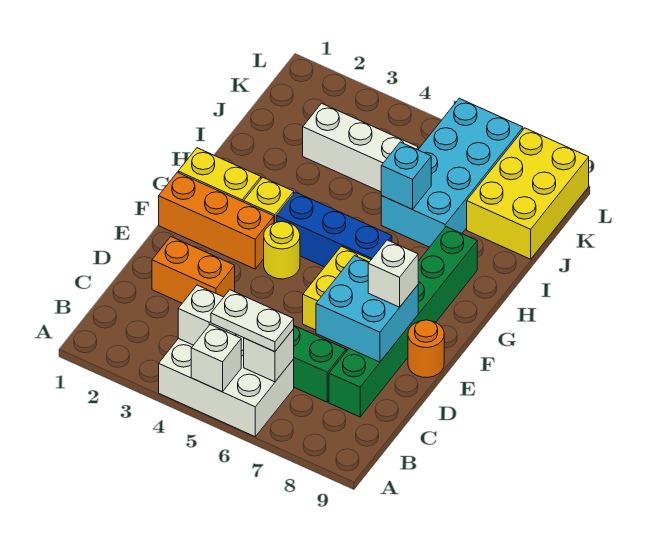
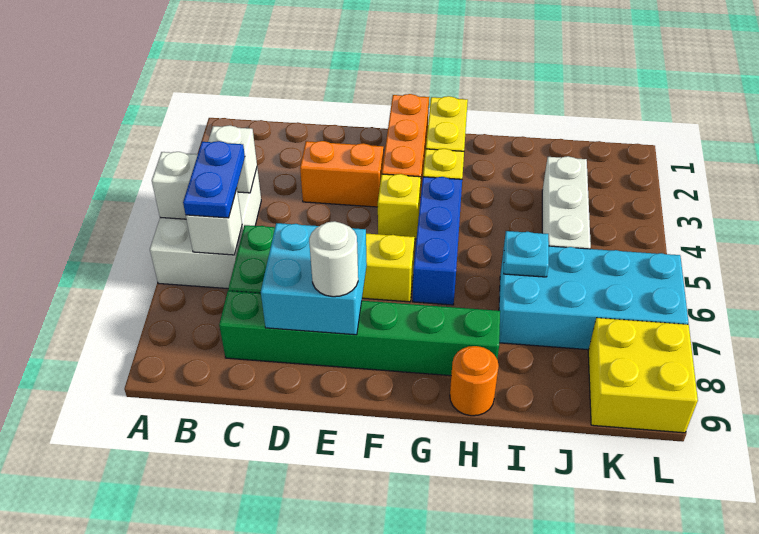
white 1x2 plate [211,290,294,352] -> blue 1x2 plate [183,141,245,218]
orange 1x2 brick [152,237,235,303] -> orange 1x2 brick turned to [300,141,384,207]
white 1x1 brick [368,240,418,307] -> white 1x1 round brick [309,221,358,297]
orange 1x1 round brick [408,320,444,378] -> orange 1x1 round brick moved to [450,346,499,416]
yellow 1x1 round brick [264,222,300,279] -> yellow 1x1 brick [378,174,421,239]
cyan 1x1 brick [381,142,431,209] -> cyan 1x1 plate [504,231,549,277]
yellow 2x3 brick [467,128,589,259] -> yellow 2x2 brick [588,318,698,433]

